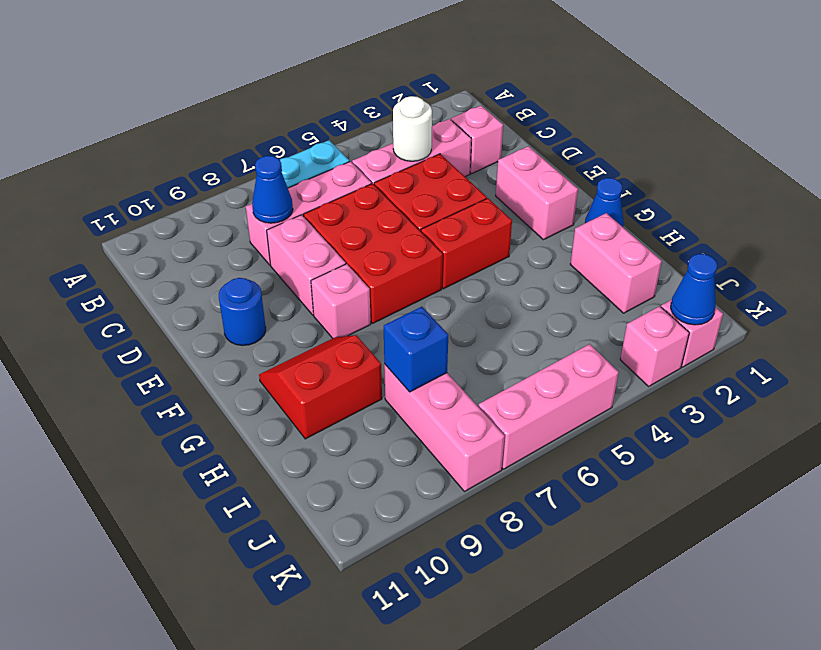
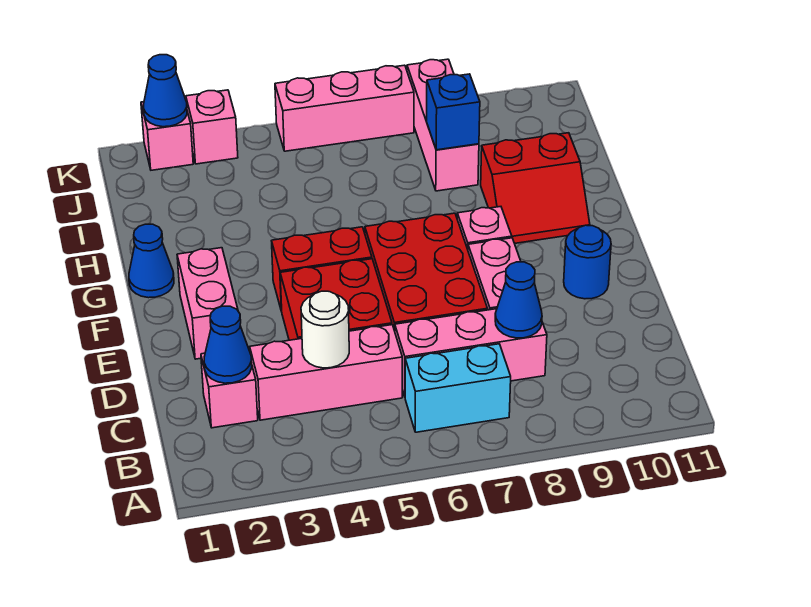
none -> blue 1x1 cone [204,306,252,383]
pink 1x2 brick [570,213,662,313] -> none

